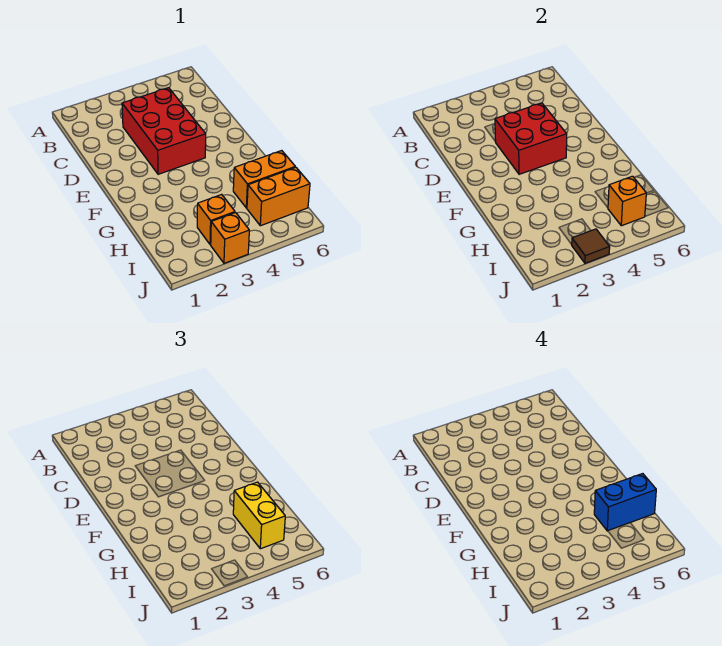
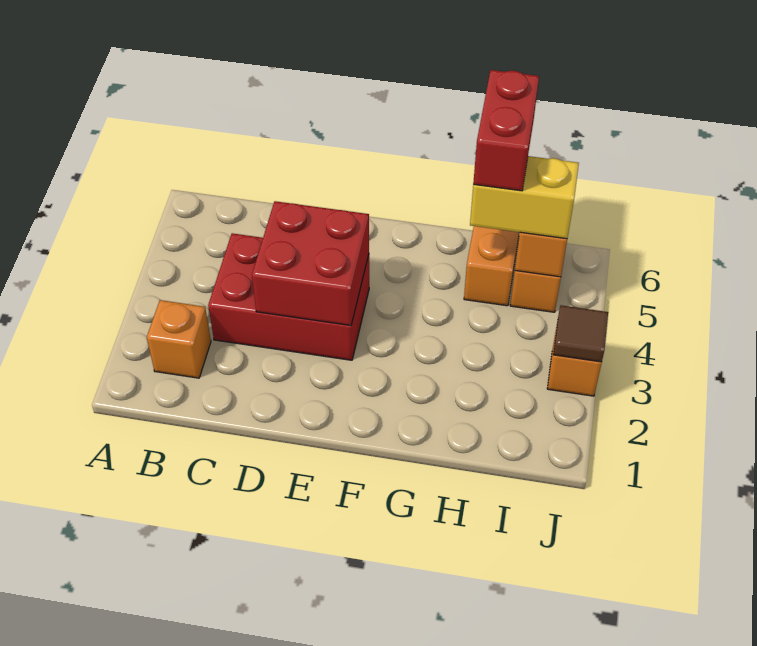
blue 1x2 brick [594,474,656,531] -> red 1x2 brick [473,70,539,191]
orange 1x1 brick [197,194,235,245] -> orange 1x1 brick moved to [147,300,211,378]

